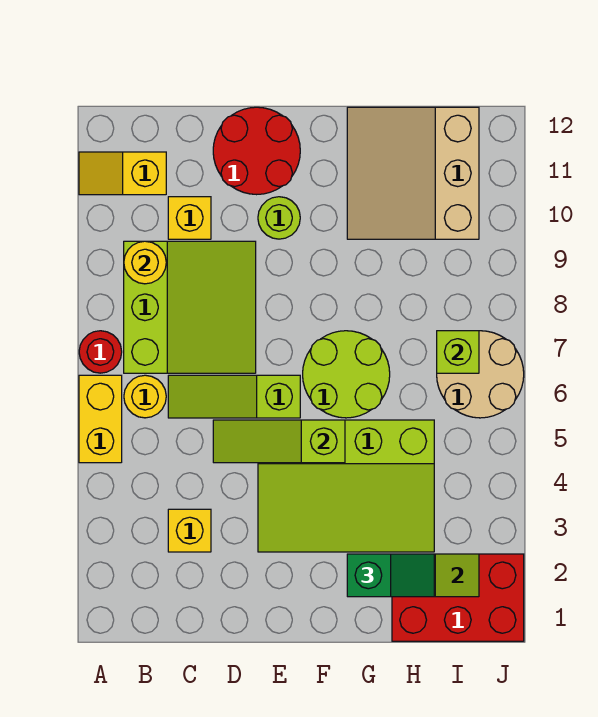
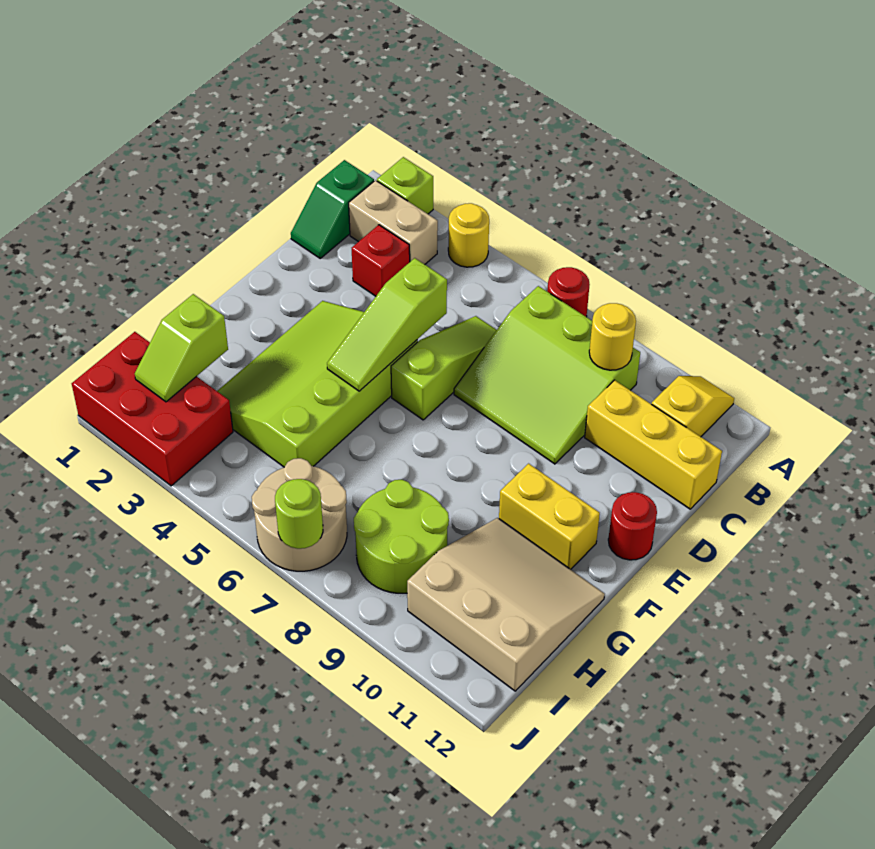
yellow 1x2 brick [79,375,122,463] -> yellow 1x2 brick moved to [499,464,600,569]
none -> tan 1x2 brick [349,180,438,264]
yellow 1x1 round brick [124,375,166,418] -> yellow 1x1 round brick moved to [448,203,489,267]
yellow 1x1 brick [168,509,211,552] -> red 1x1 brick [352,225,410,296]
yellow 1x1 brick [168,197,211,239] -> yellow 1x3 brick [585,380,722,509]
lime 1x3 slope [213,420,345,463] -> lime 1x3 slope turned to [327,258,447,391]
red 2x2 round brick [213,107,300,195] -> red 1x1 round brick [608,492,657,560]
lime 1x1 round brick [258,197,300,239] -> lime 1x1 round brick moved to [275,479,323,549]
lime 2x2 round brick [303,331,390,418] -> lime 2x2 round brick moved to [354,480,449,593]
green 1x2 slope [347,554,434,597] -> green 1x2 slope moved to [291,160,374,258]
red 2x3 brick [392,554,524,641] -> red 2x3 brick turned to [72,332,233,486]
lime 1x1 brick [437,331,479,373] -> lime 1x1 brick moved to [377,157,433,214]

